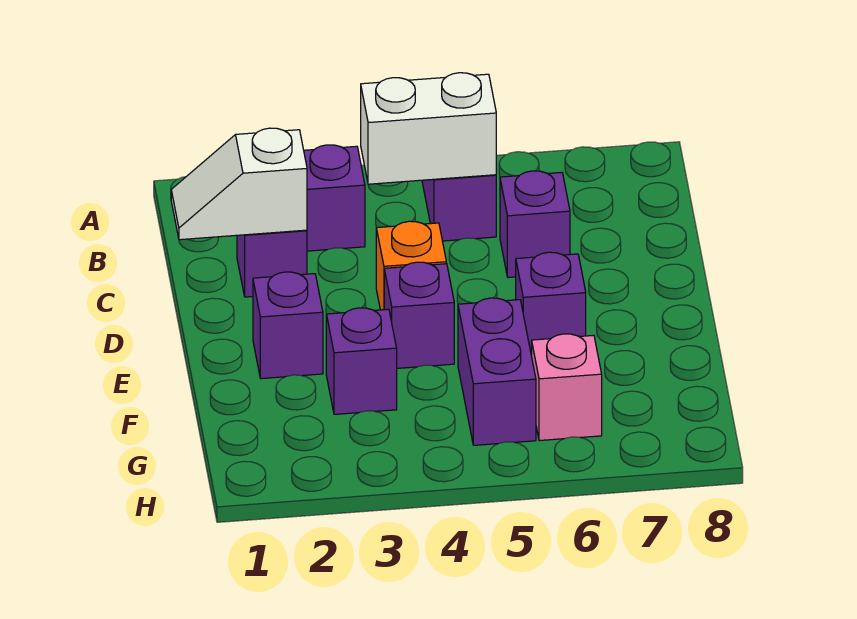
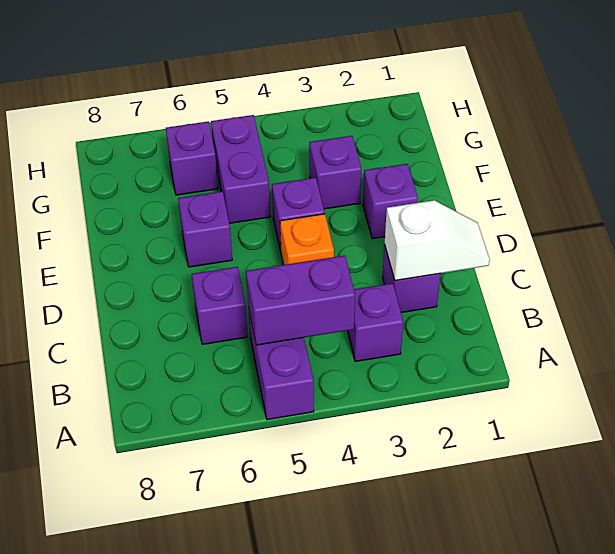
white 1x2 brick [361,73,496,184] -> purple 1x2 brick [246,255,355,345]
pink 1x1 brick [532,334,602,441] -> purple 1x1 brick [166,121,218,195]

